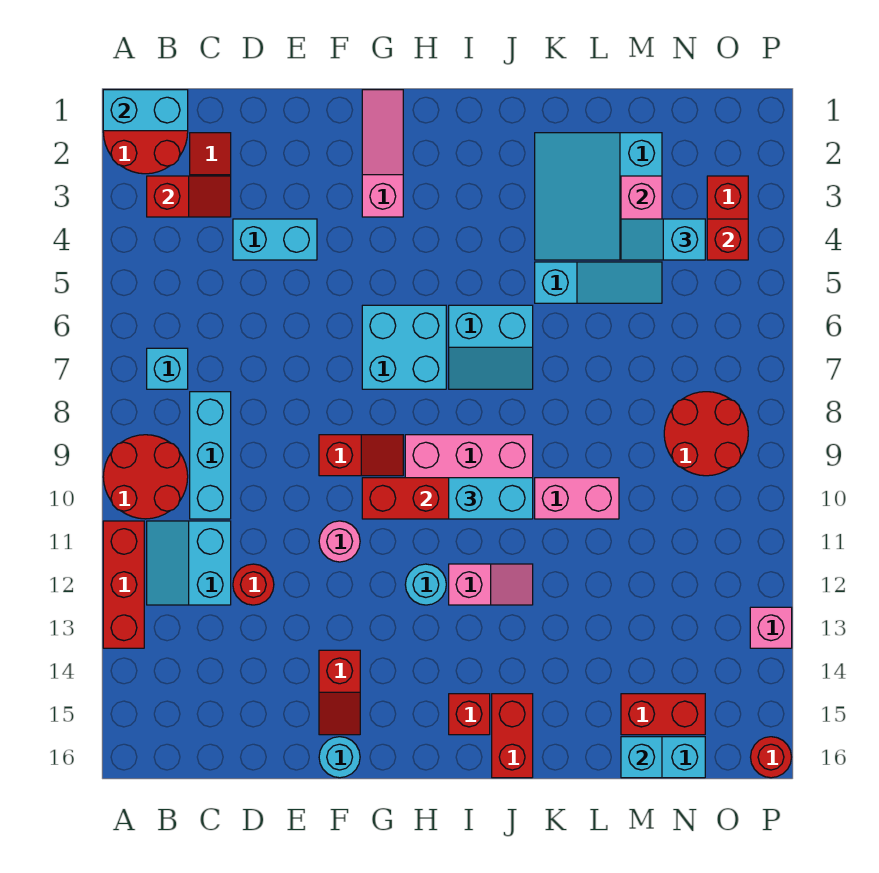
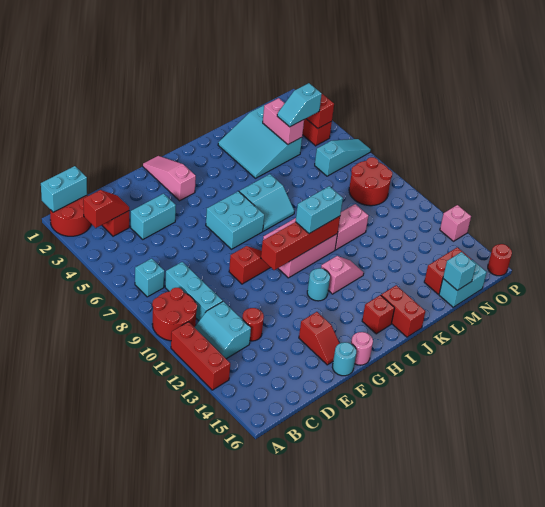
pink 1x1 round brick [319,521,360,562] -> pink 1x1 round brick moved to [351,332,373,365]
cyan 1x3 slope [535,262,662,303] -> cyan 1x3 slope moved to [315,139,371,176]

